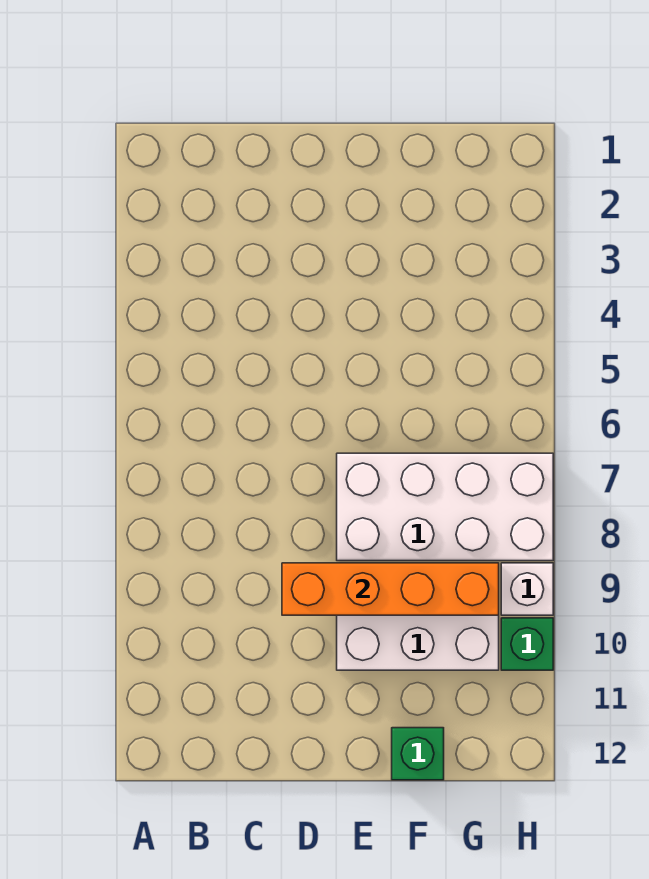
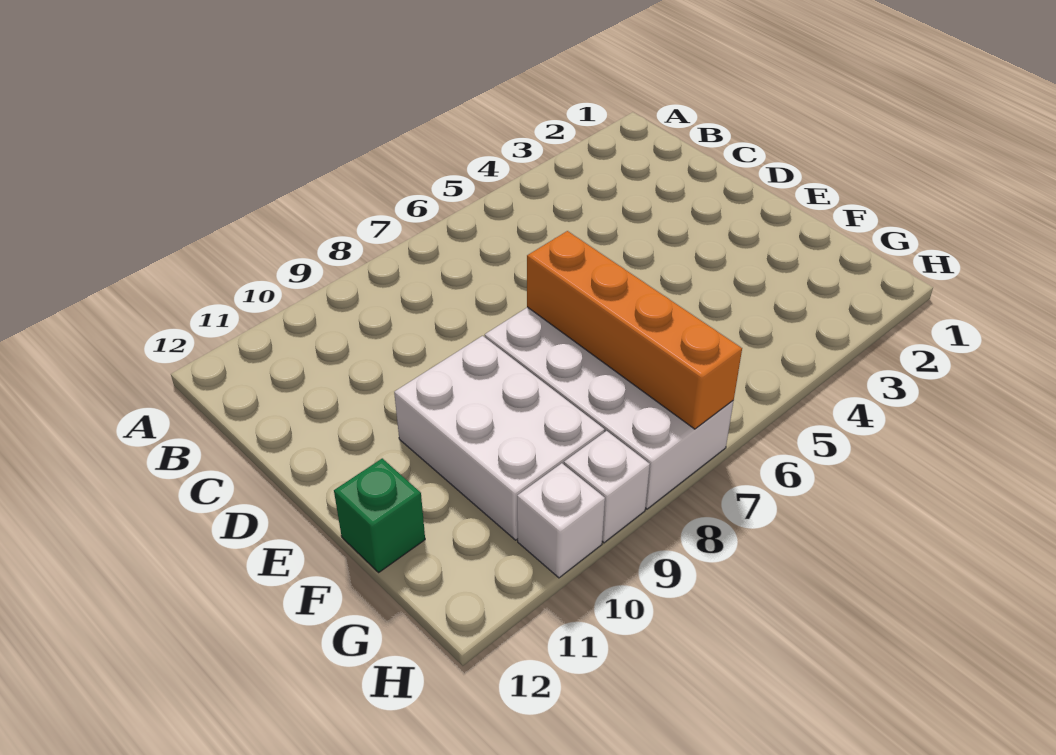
orange 1x4 brick [282,563,499,615] -> orange 1x4 brick moved to [527,231,742,429]
green 1x1 brick [501,618,553,670] -> white 1x1 brick [517,463,605,578]

